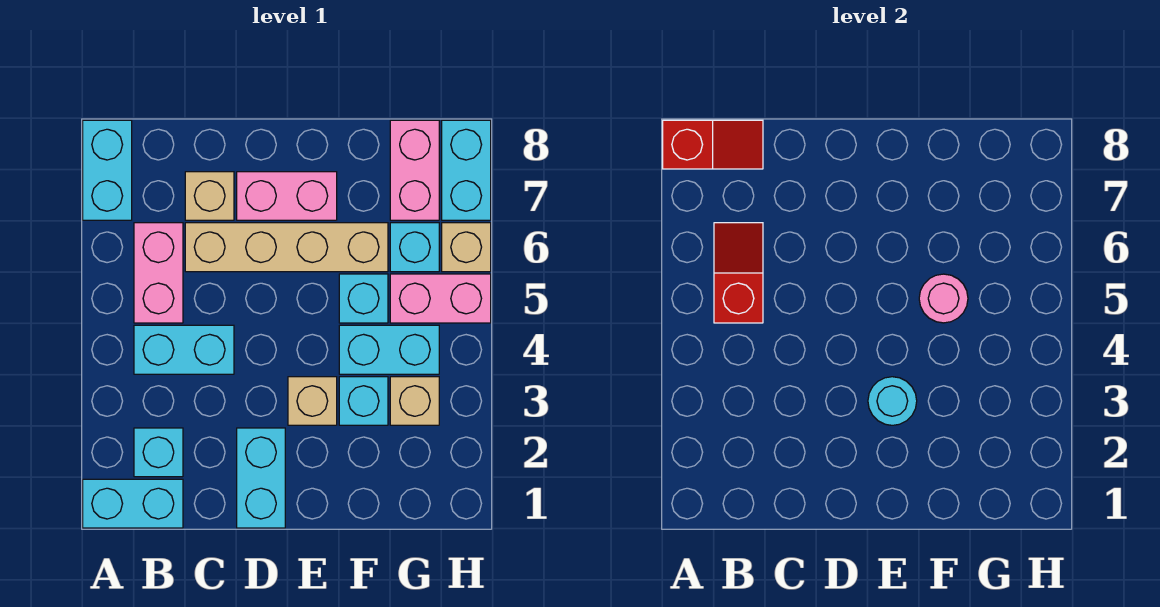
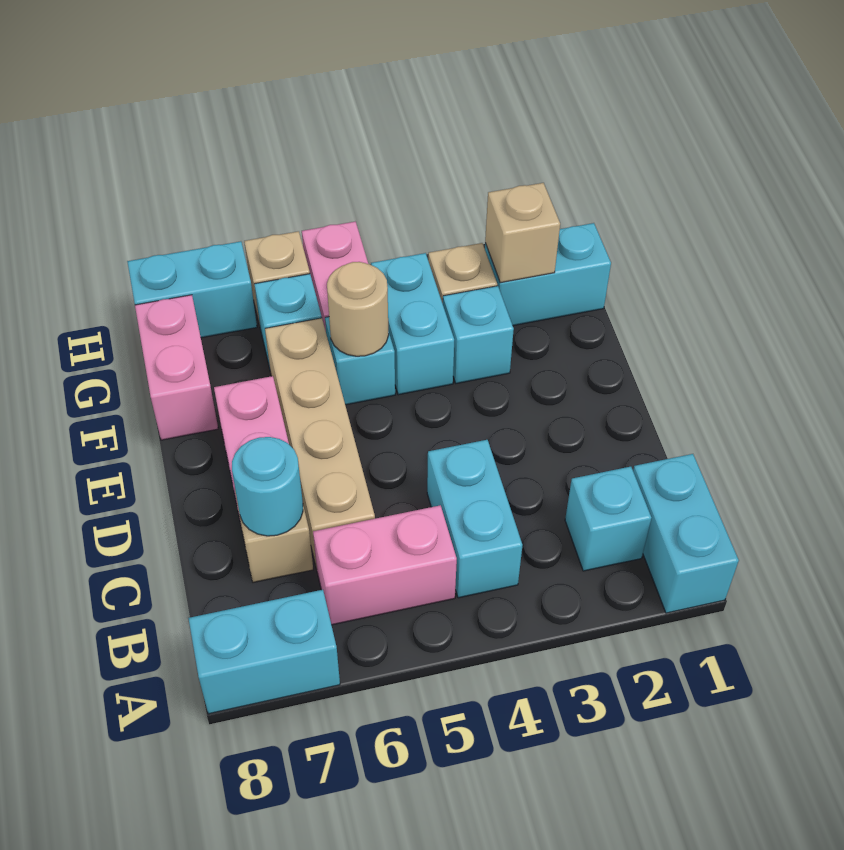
red 1x2 slope [663,120,763,169] -> none
red 1x2 slope [714,223,763,323] -> none
cyan 1x2 brick [237,428,285,528] -> cyan 1x2 brick moved to [485,223,611,325]
tan 1x1 brick [288,377,337,425] -> tan 1x1 brick moved to [485,183,560,283]
cyan 1x1 round brick [868,377,917,425] -> cyan 1x1 round brick moved to [232,437,303,536]
pink 1x1 round brick [919,274,968,323] -> tan 1x1 round brick [327,262,389,356]
pink 1x2 brick [390,120,439,220] -> pink 1x2 brick turned to [135,295,218,440]

